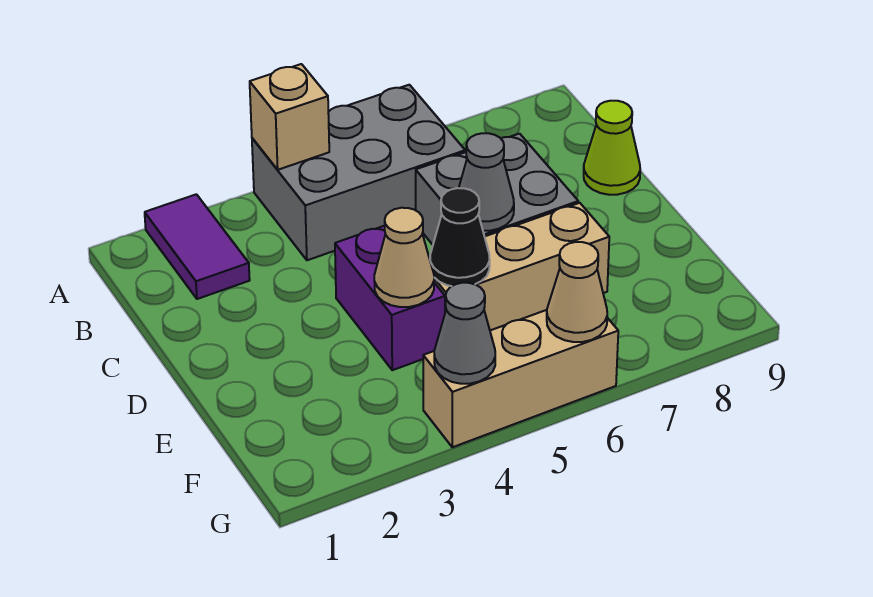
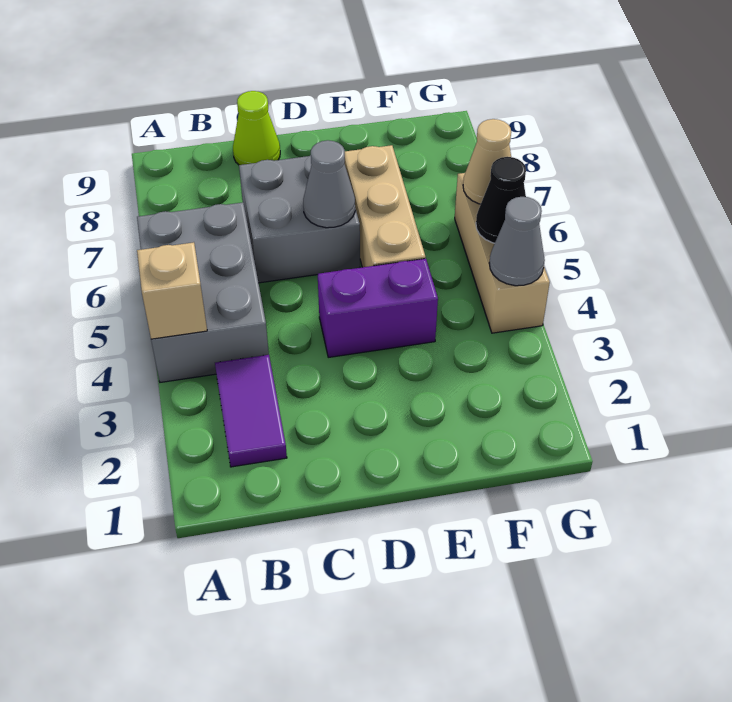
purple 1x2 tile [145,194,250,299] -> purple 1x2 tile turned to [215,355,287,467]
tan 1x1 cone [374,208,434,307] -> none
black 1x1 cone [430,188,490,286] -> black 1x1 cone moved to [476,157,526,243]

